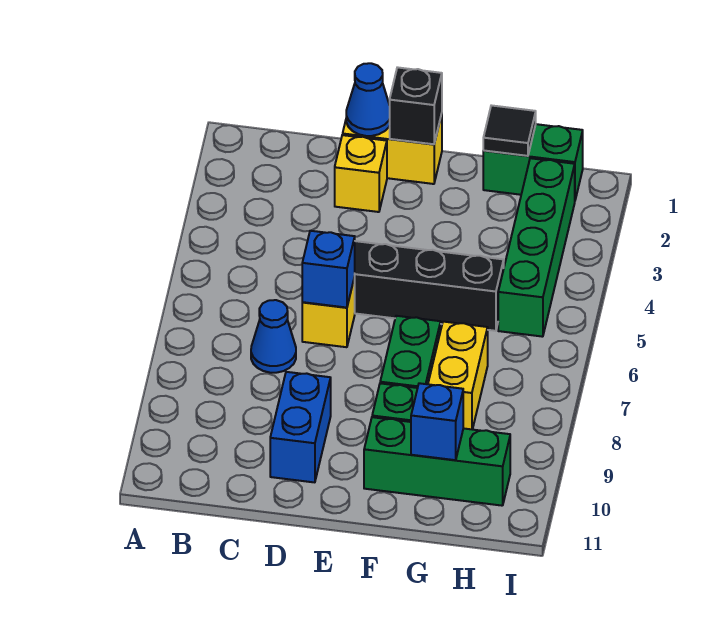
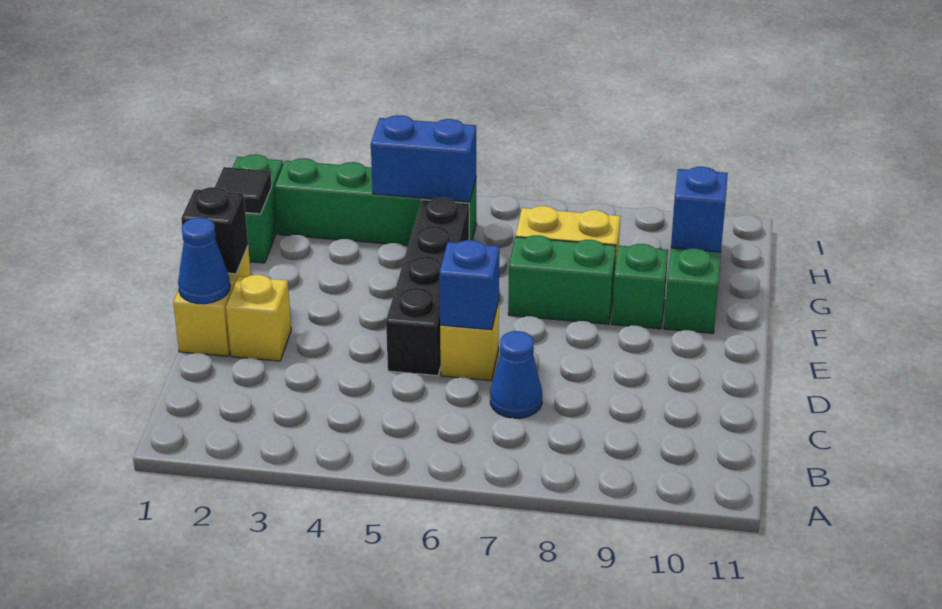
blue 1x2 brick [270,372,331,482] -> blue 1x2 brick moved to [371,115,476,202]

